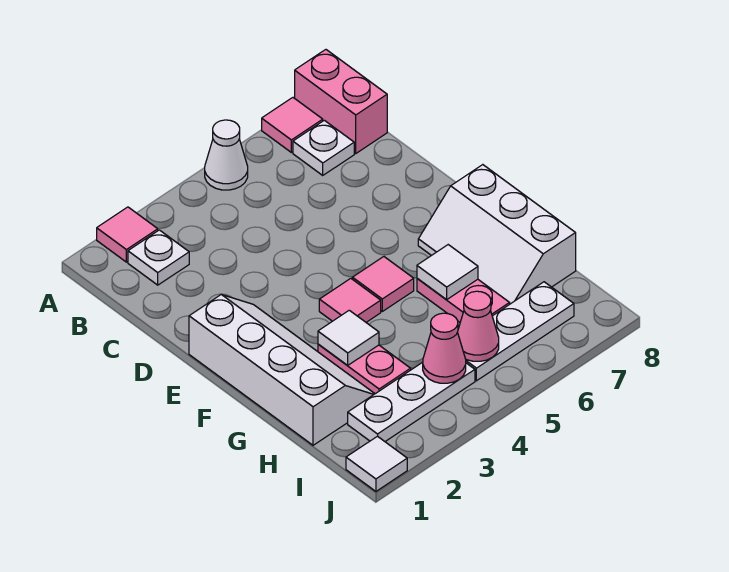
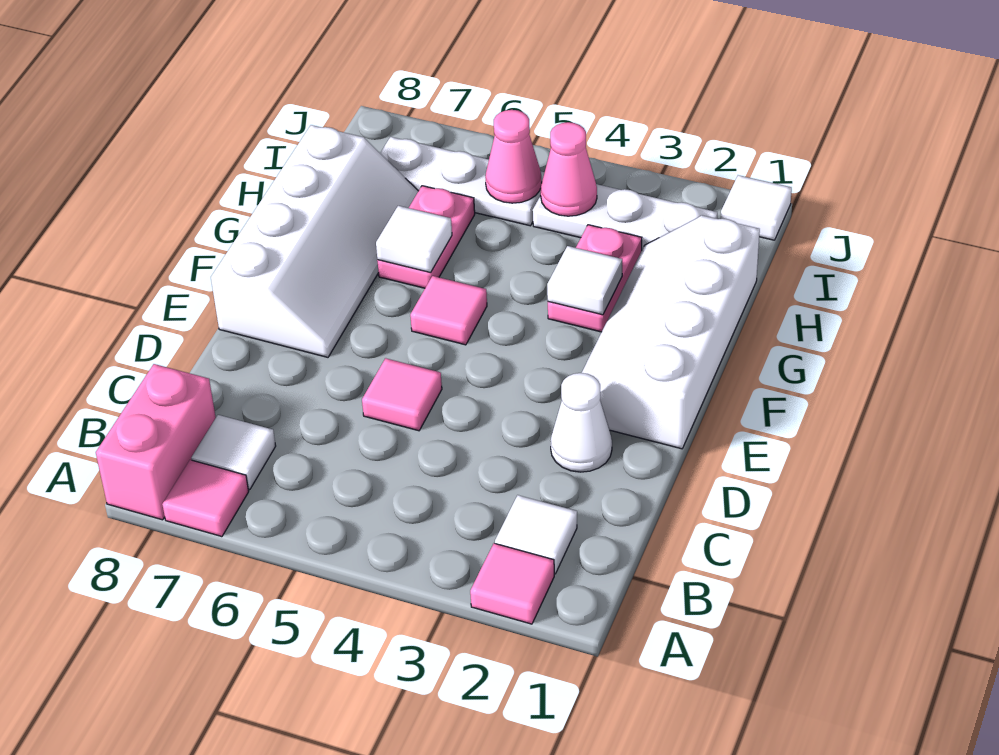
white 1x1 cone [205,120,248,190] -> white 1x1 cone moved to [551,373,612,472]
white 1x1 plate [128,230,189,285] -> white 1x1 tile [495,495,577,574]
white 1x1 plate [293,120,354,175] -> white 1x1 tile [191,415,276,490]
pink 1x1 tile [319,279,381,322] -> pink 1x1 tile moved to [362,358,442,431]
white 2x3 slope [418,165,576,304] -> white 2x4 slope [211,125,418,357]

